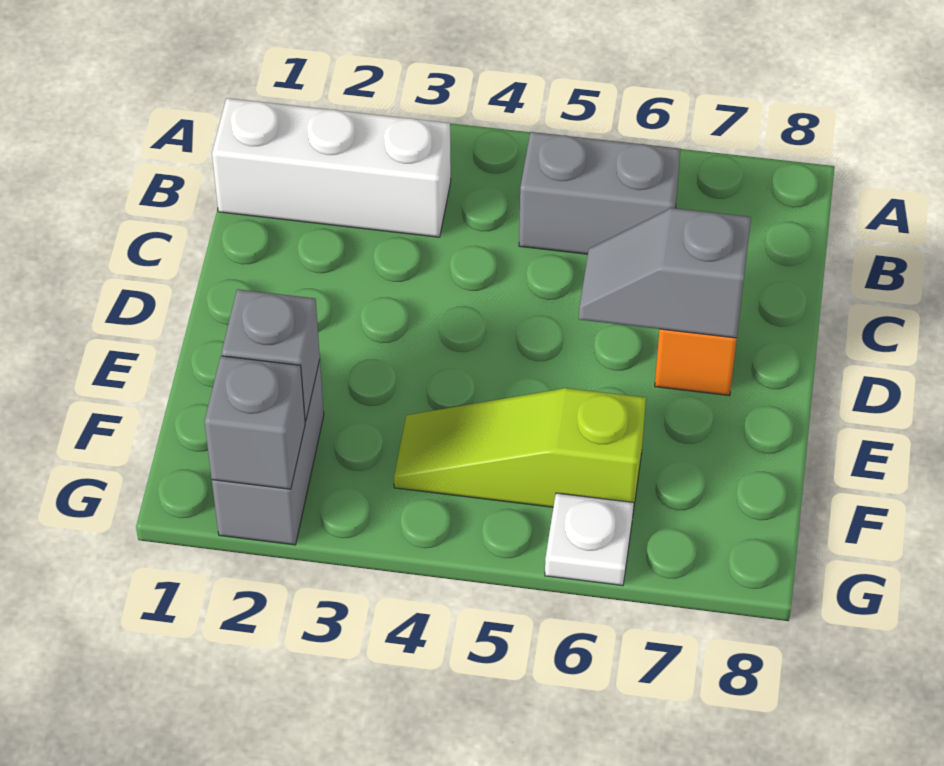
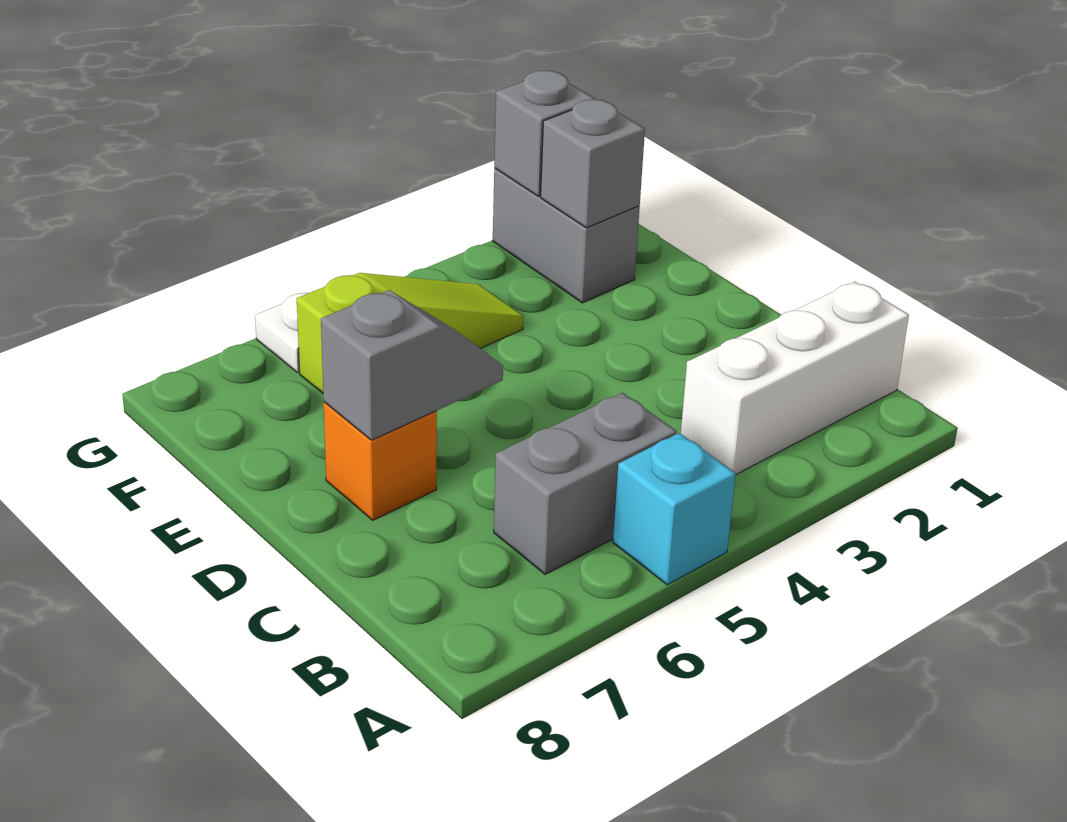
none -> cyan 1x1 brick [613,433,736,585]

